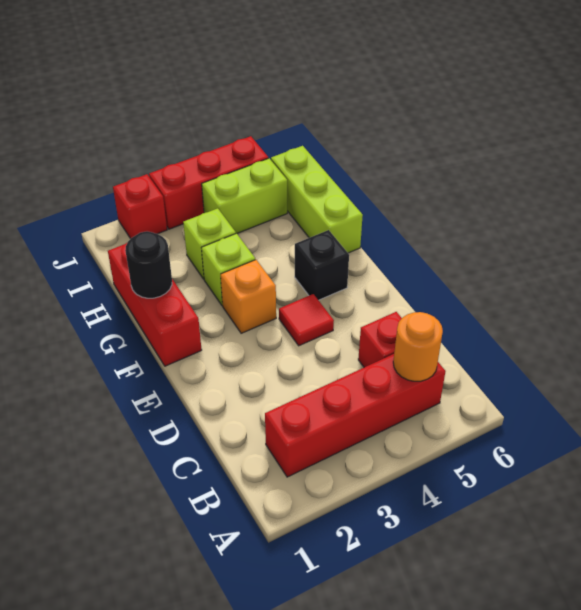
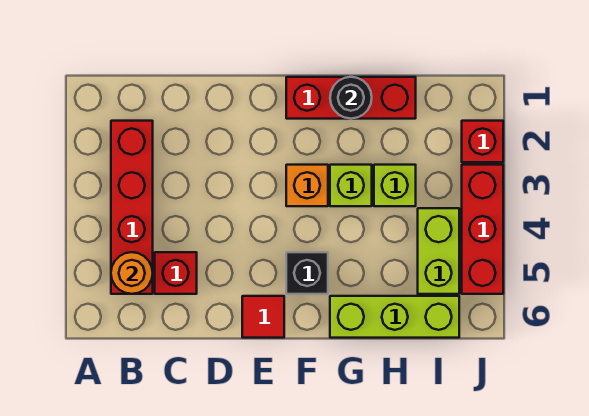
red 1x1 tile [279,294,334,346] -> red 1x1 tile moved to [242,296,284,338]

